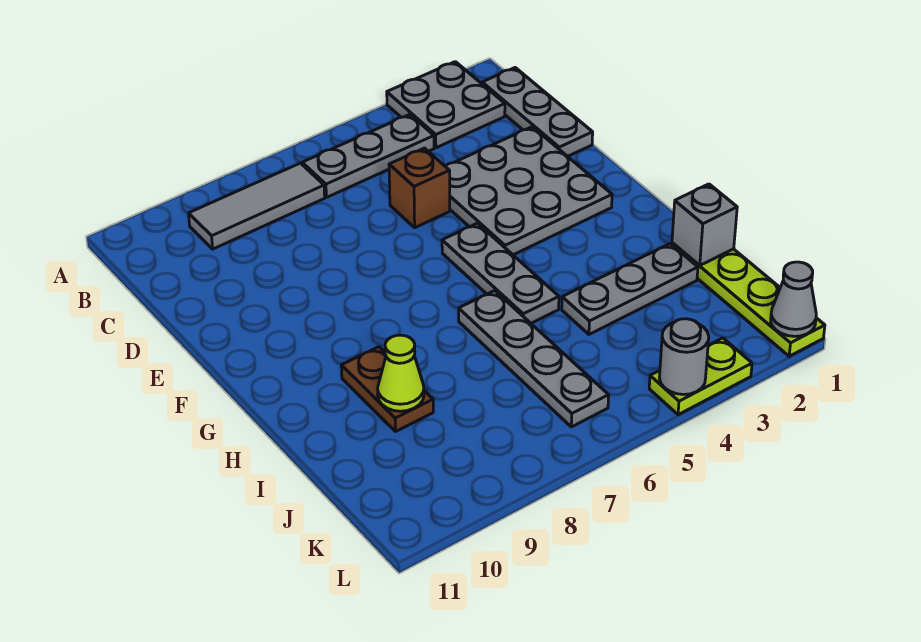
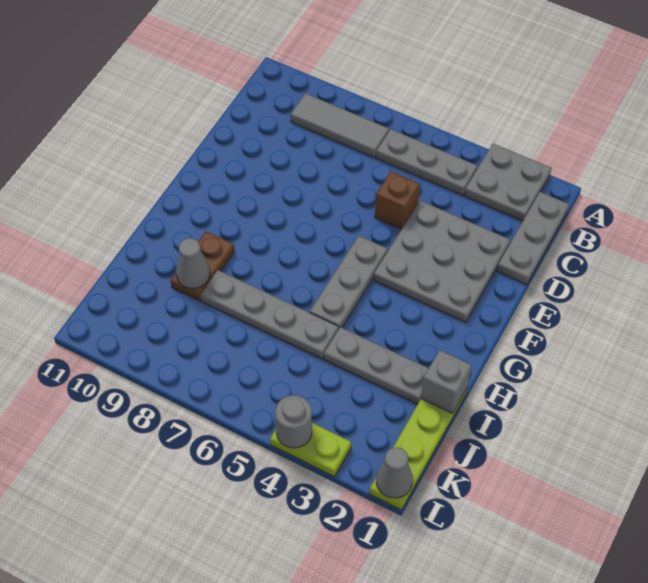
grey 1x4 plate [459,291,609,427] -> grey 1x4 plate turned to [201,270,339,359]
lime 1x1 cone [378,335,424,411] -> grey 1x1 cone [176,238,210,288]

